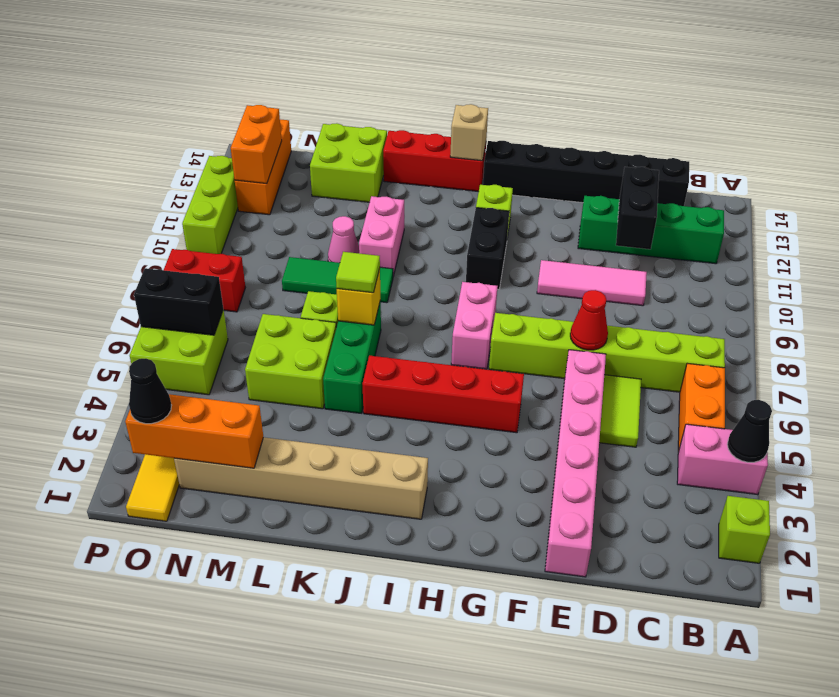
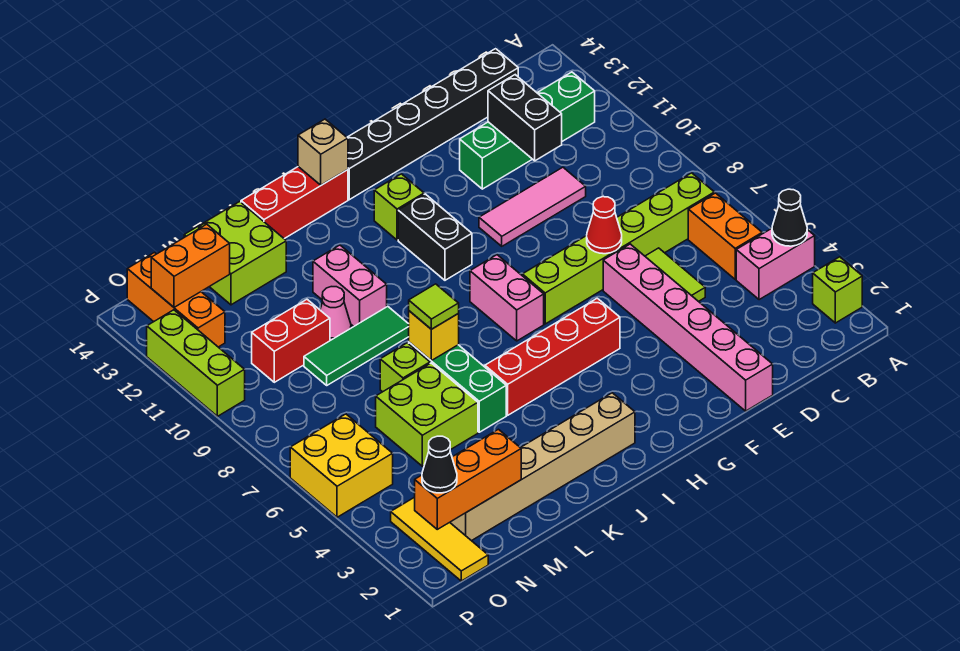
lime 2x2 brick [130,310,228,395] -> yellow 2x2 brick [290,414,393,517]
black 1x2 brick [134,268,223,335] -> none
red 1x2 brick [164,249,245,312] -> red 1x2 brick moved to [252,299,330,382]
orange 1x2 brick [231,105,282,184] -> orange 1x2 brick turned to [151,224,230,307]

